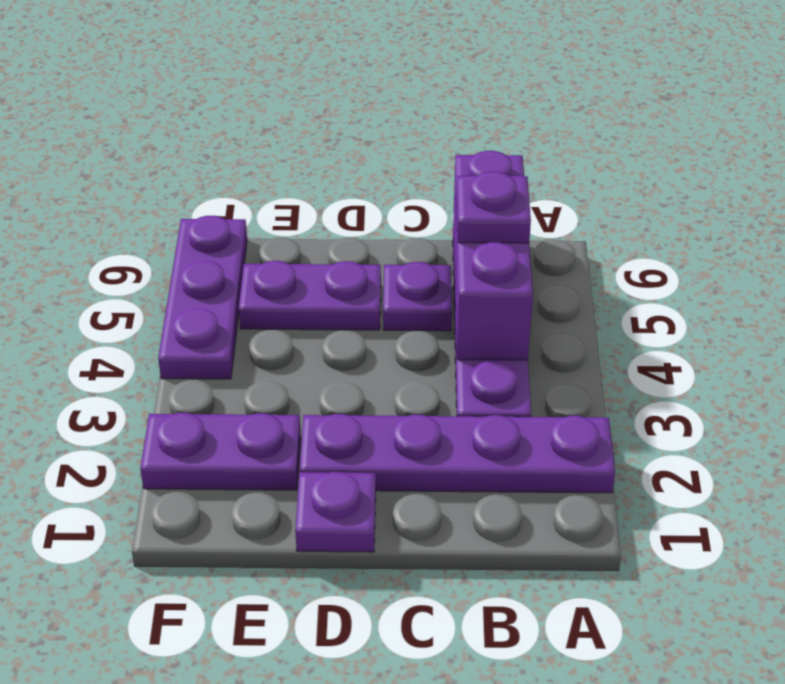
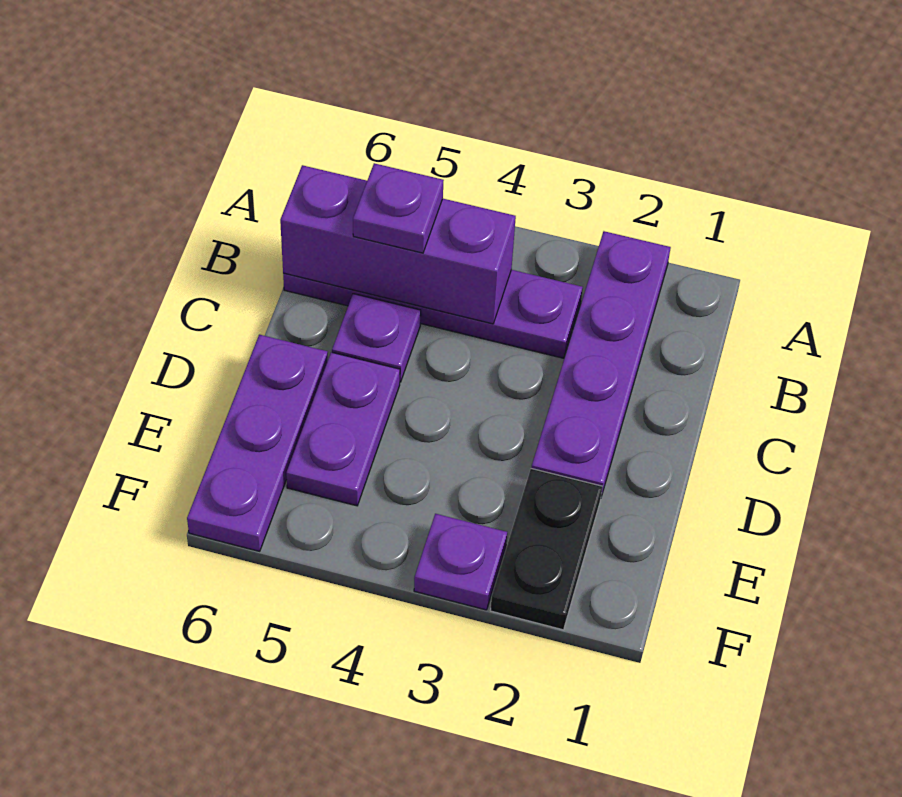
purple 1x1 plate [295,472,376,552] -> purple 1x1 plate moved to [414,514,507,610]
purple 1x2 plate [140,413,301,490] -> black 1x2 plate [490,469,602,630]
purple 1x3 plate [158,216,247,379] -> purple 1x3 plate turned to [187,335,328,551]

